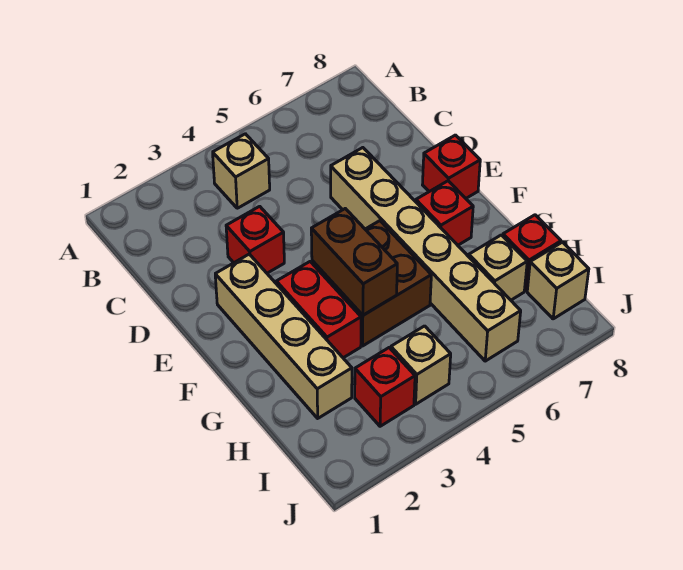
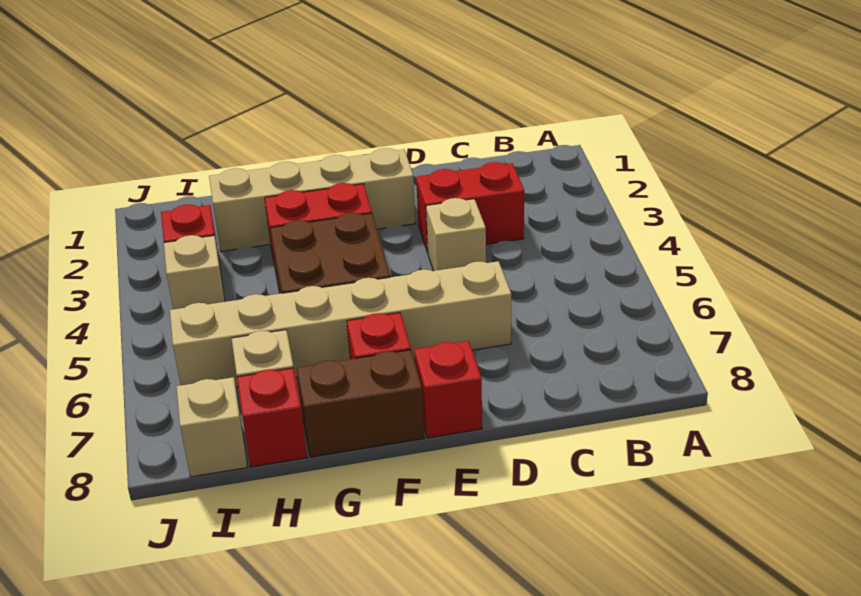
tan 1x1 brick [213,134,270,208] -> tan 1x1 brick moved to [426,198,486,271]
red 1x1 brick [226,206,284,273] -> red 1x2 brick [416,162,524,253]
brown 1x2 brick [311,209,397,315] -> brown 1x2 brick moved to [297,350,424,457]

